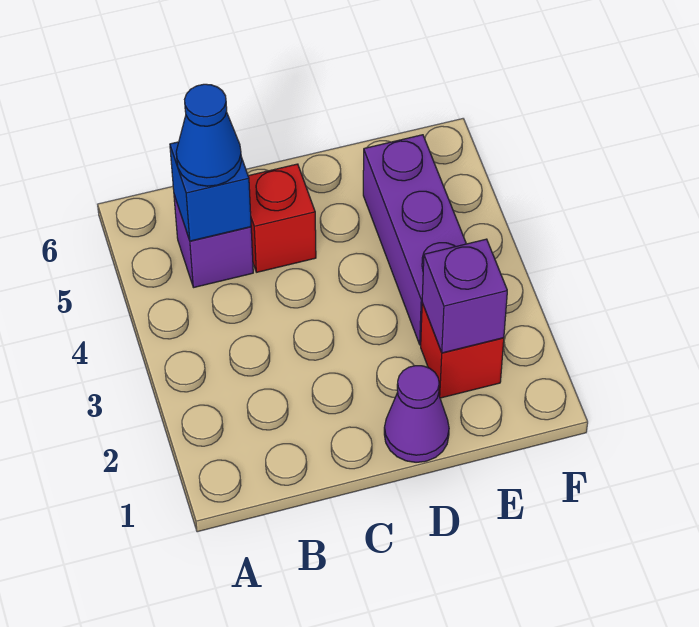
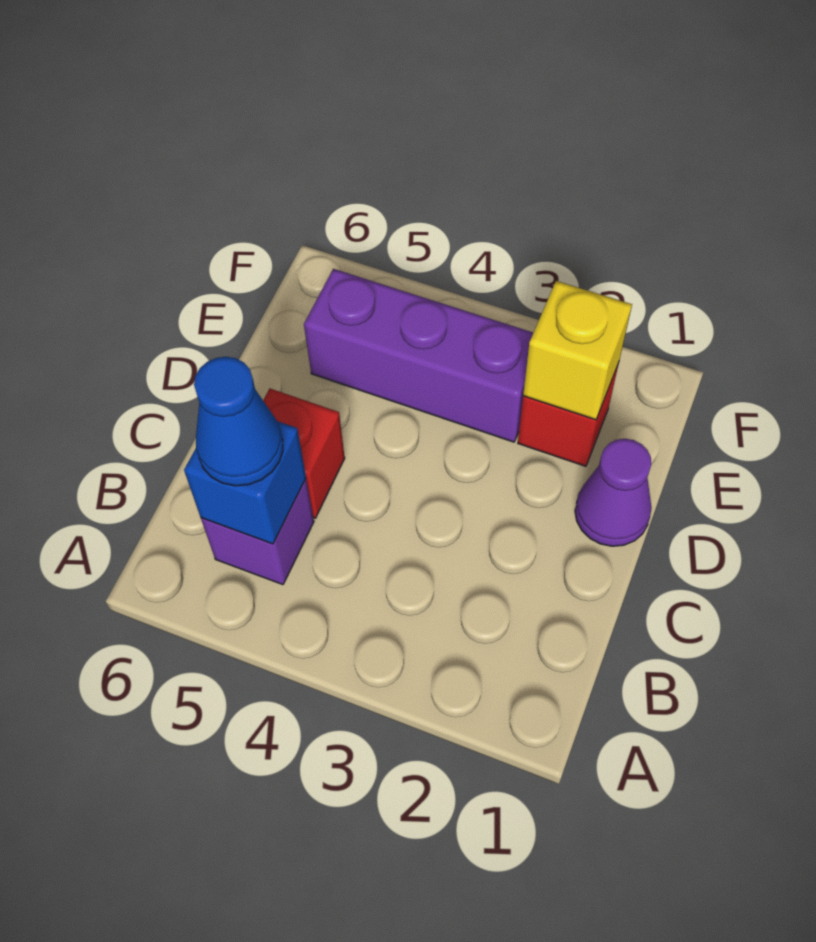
purple 1x1 brick [422,239,507,353] -> yellow 1x1 brick [523,281,632,420]

